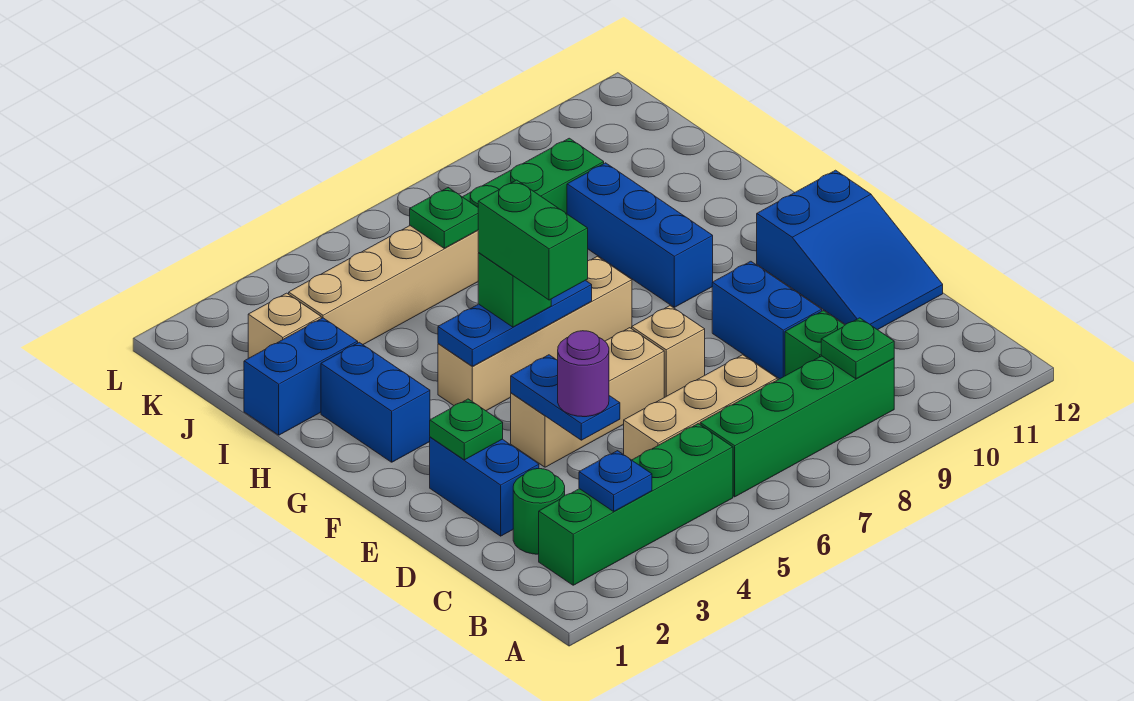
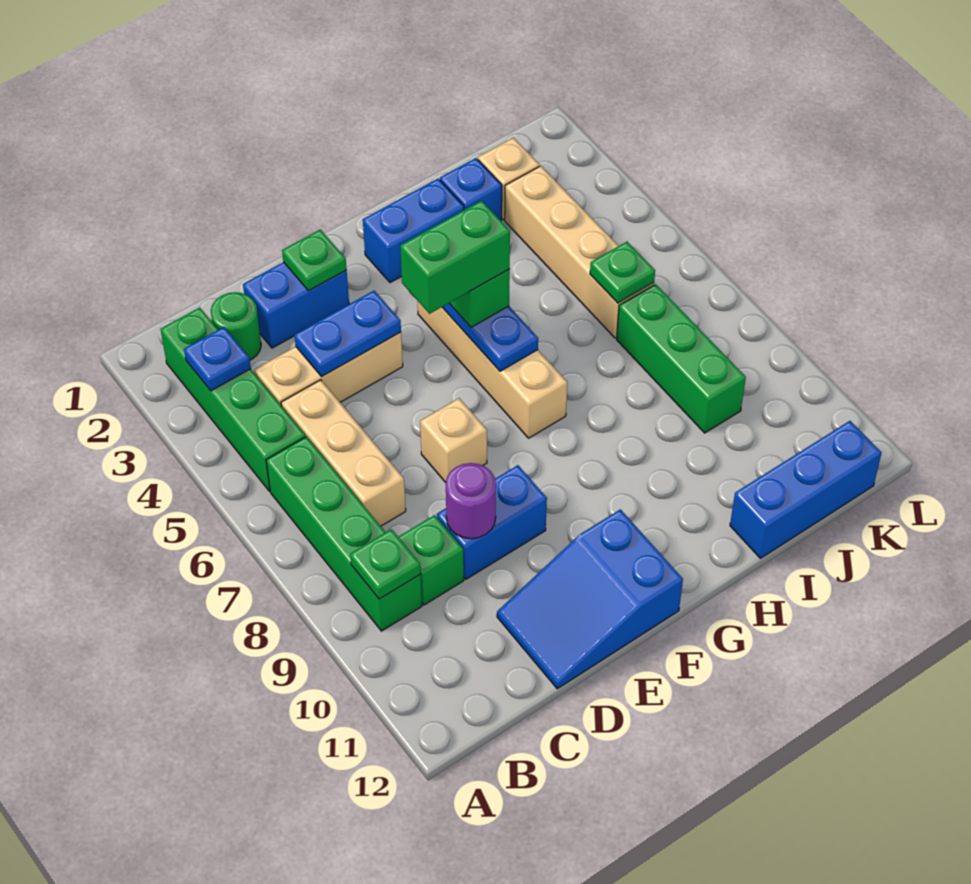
purple 1x1 round brick [558,331,609,417] -> purple 1x1 round brick moved to [446,463,496,539]
tan 1x3 brick [511,328,664,467] -> tan 1x3 brick turned to [254,332,403,406]
blue 1x3 brick [567,163,713,307] -> blue 1x3 brick moved to [730,421,881,558]
blue 1x2 brick [244,318,358,435] -> blue 1x1 brick [440,158,502,221]

